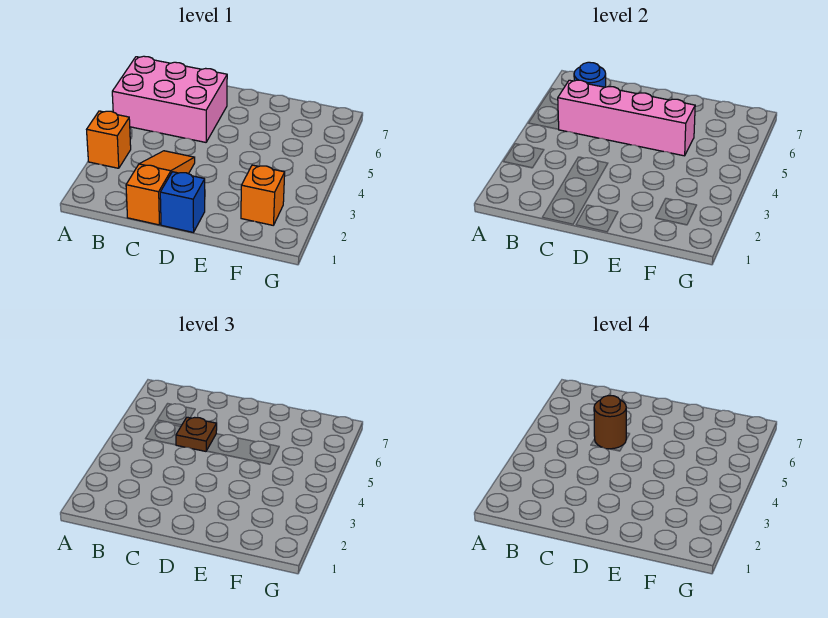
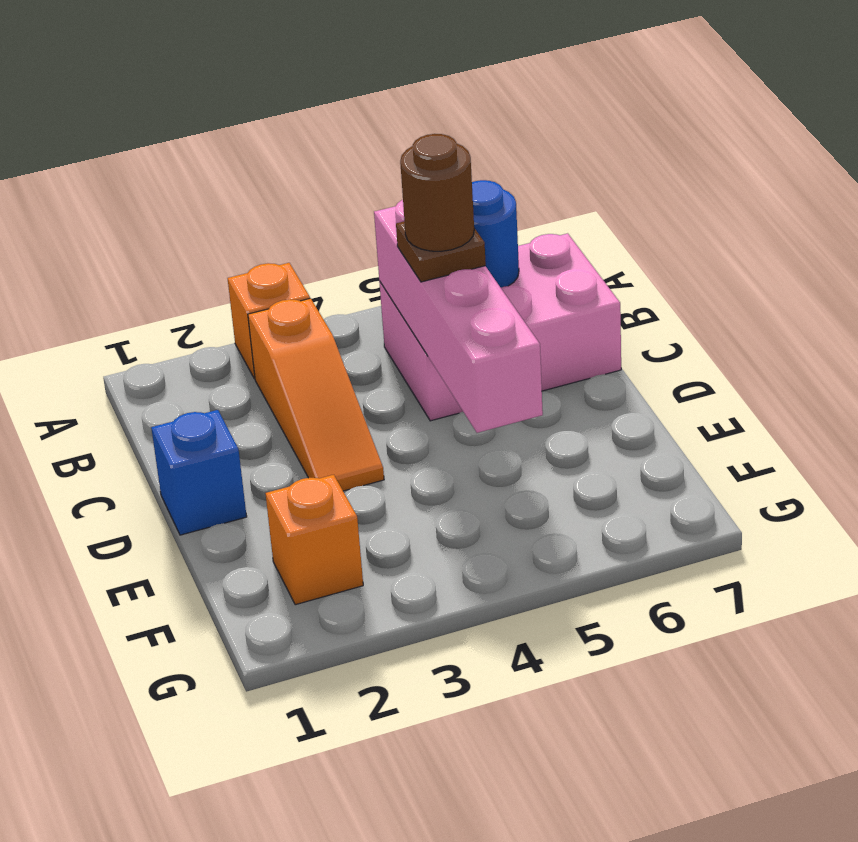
pink 2x3 brick [112,56,227,142] -> pink 2x3 brick turned to [379,233,621,421]
orange 1x3 slope [126,151,195,225] -> orange 1x3 slope turned to [248,298,384,491]

